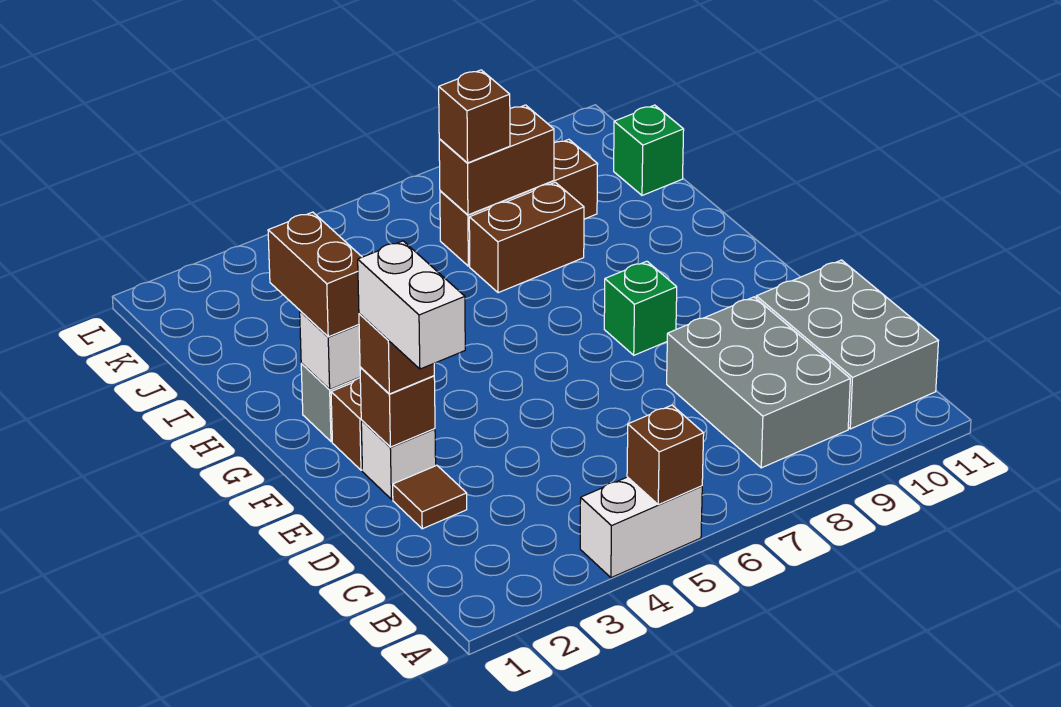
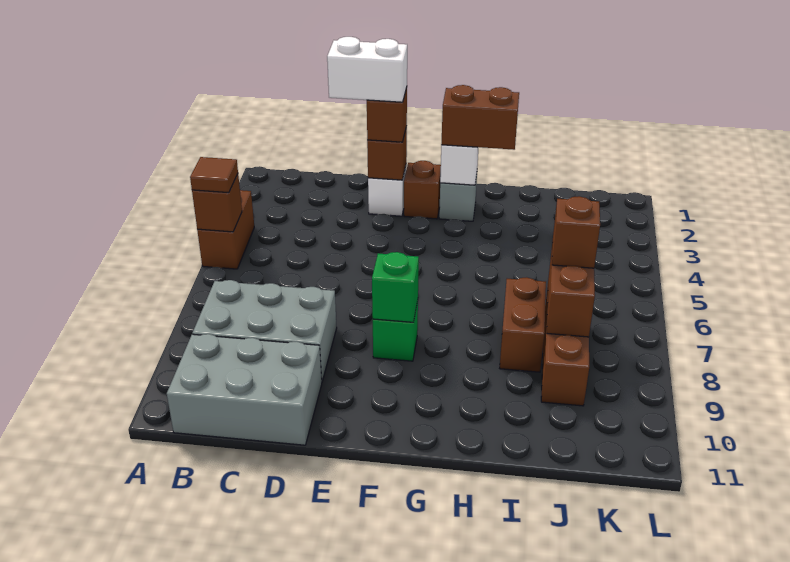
white 1x2 brick [580,477,702,578] -> brown 1x2 brick [197,190,254,269]
brown 1x1 tile [393,465,467,529] -> brown 1x1 tile moved to [190,157,238,193]
green 1x1 brick [614,105,684,195] -> green 1x1 brick moved to [372,252,419,322]

